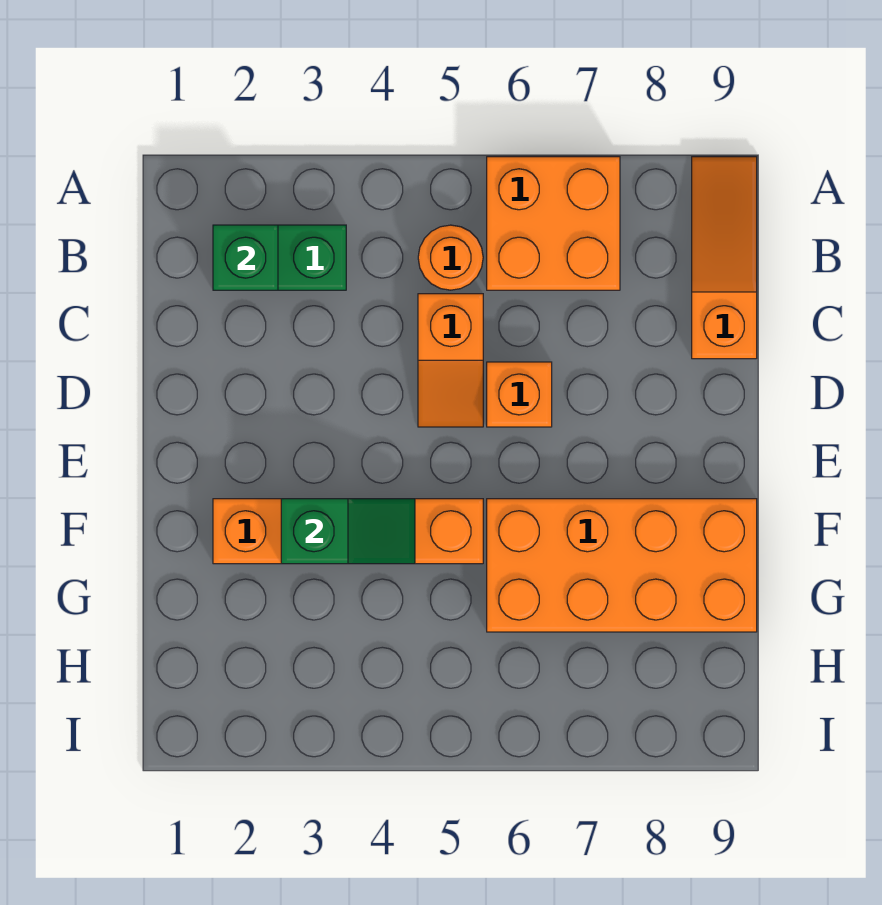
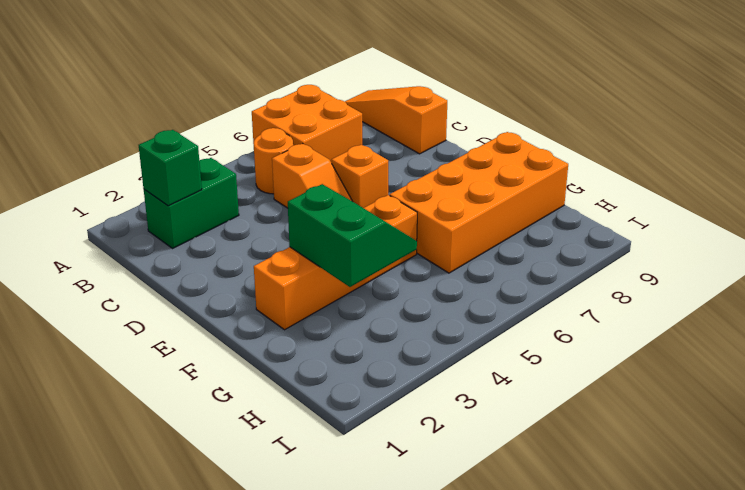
green 1x2 slope [281,499,415,564] -> green 2x2 slope [288,184,417,287]

